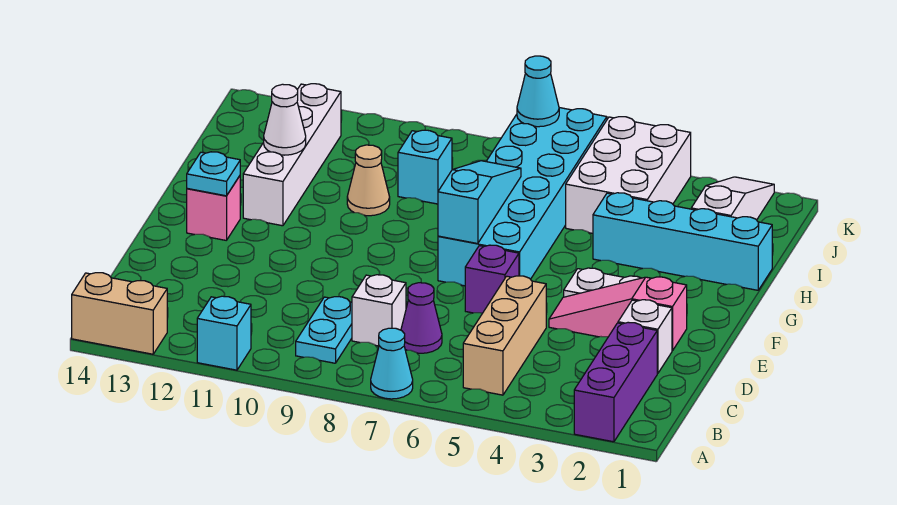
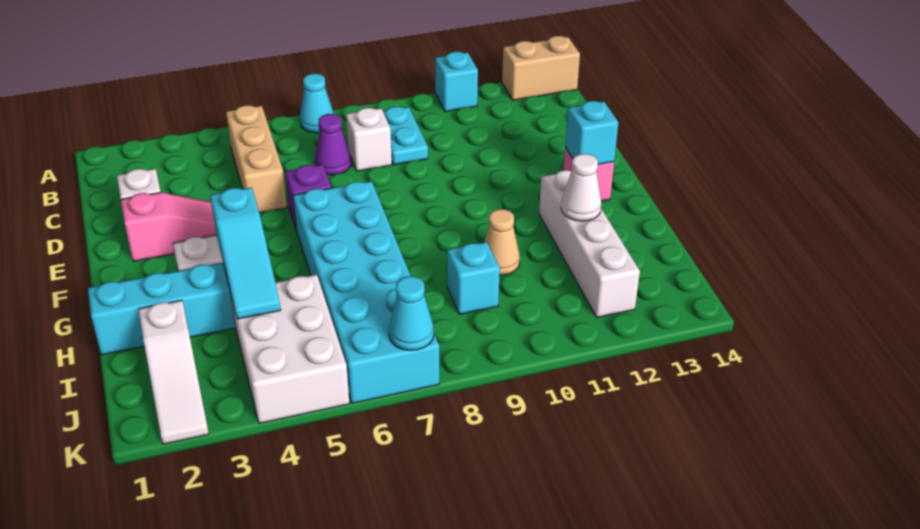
purple 1x3 brick [574,322,657,442] -> none
cyan 1x3 slope [438,161,521,244] -> cyan 1x3 slope moved to [210,187,281,319]
cyan 1x1 plate [187,152,240,196] -> cyan 1x1 brick [565,101,618,165]

